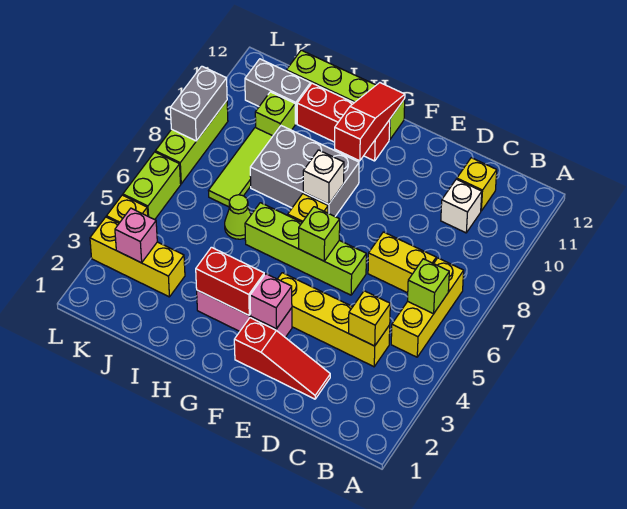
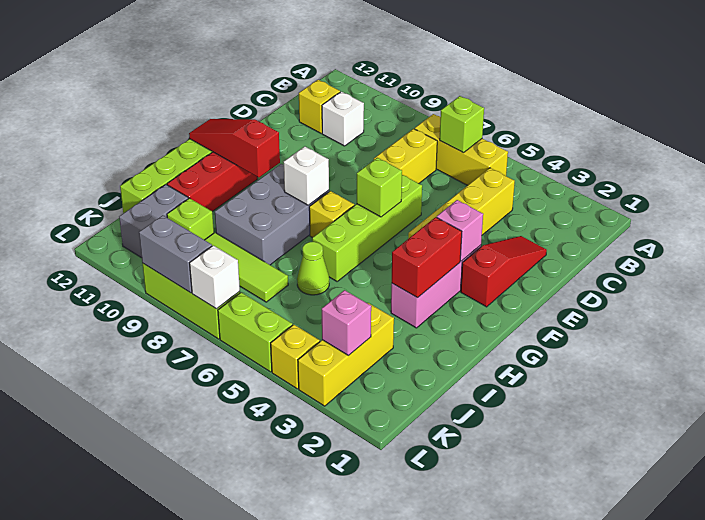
yellow 1x1 brick [349,291,390,346] -> none
none -> white 1x1 brick [190,245,240,309]

